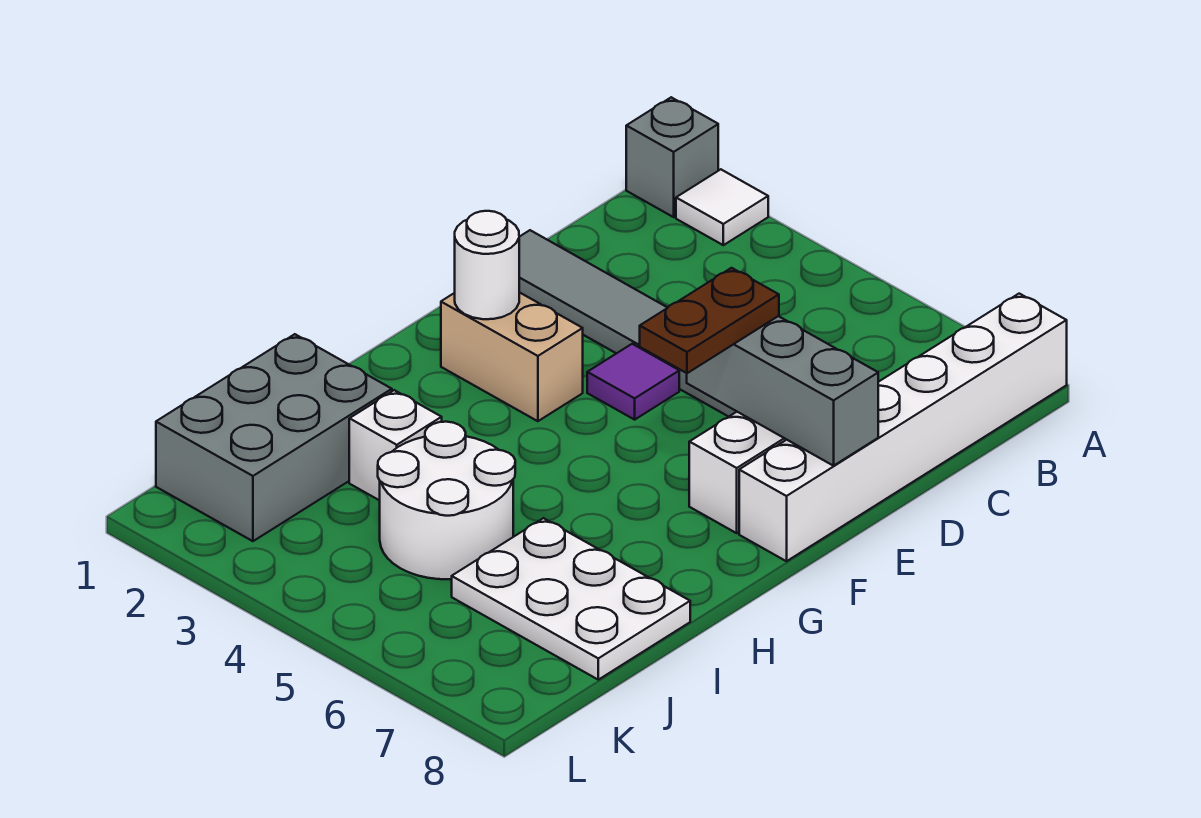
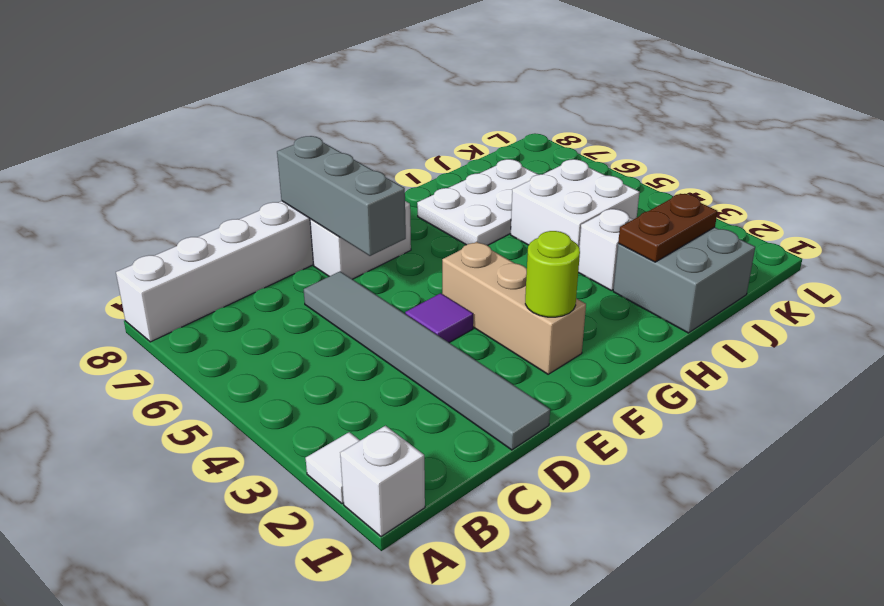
grey 1x1 brick [626,97,718,217] -> white 1x1 brick [340,426,425,537]
brown 1x2 plate [640,268,779,373] -> brown 1x2 plate moved to [618,194,717,262]
tan 1x2 brick [441,292,583,421] -> tan 1x3 brick [442,242,586,374]
white 1x1 round brick [455,211,519,319] -> lime 1x1 round brick [525,231,580,317]
grey 2x3 brick [156,334,392,541] -> grey 2x2 brick [613,227,755,333]
white 2x2 round brick [378,422,515,579] -> white 2x2 brick [511,159,640,246]
white 2x3 plate [452,518,690,680] -> white 2x3 plate turned to [417,159,538,245]

